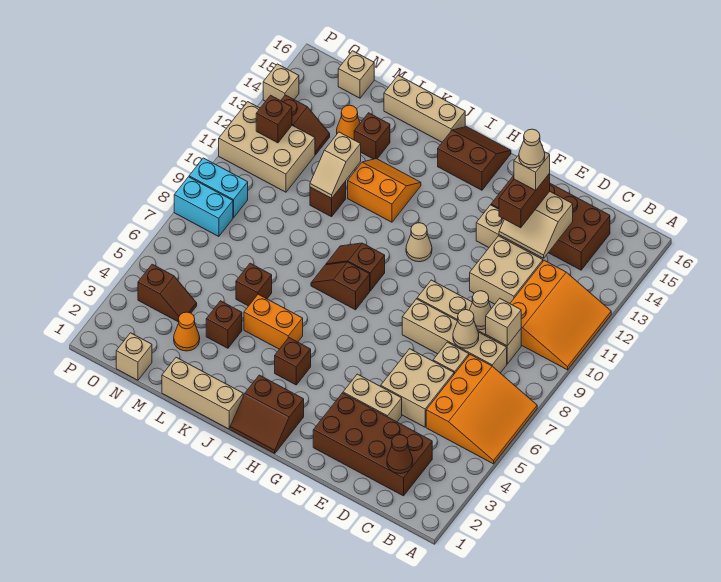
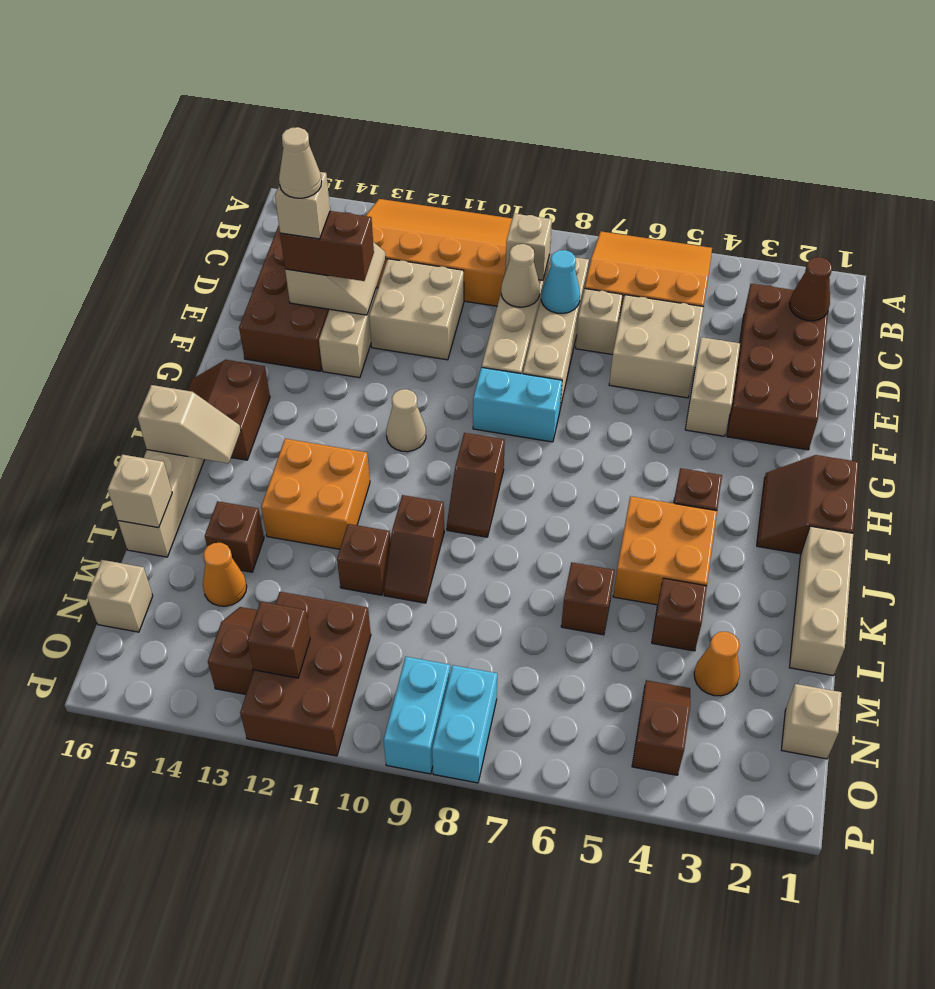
orange 3x3 slope [510,260,611,370] -> orange 3x4 slope [366,199,512,306]
tan 1x1 cone [453,310,479,348] -> cyan 1x1 cone [541,250,580,313]
none -> cyan 1x2 brick [473,367,562,442]
brown 2x2 slope [230,375,304,453] -> brown 2x2 slope turned to [757,455,859,554]
brown 1x2 slope [311,262,370,310] -> brown 1x2 slope moved to [384,495,444,603]
orange 1x2 brick [244,294,303,349] -> orange 2x2 brick [613,496,717,605]
orange 2x2 slope [348,159,421,222] -> orange 2x2 brick [261,439,370,549]
tan 1x2 slope [310,132,361,198] -> tan 1x2 slope moved to [138,385,241,463]
tan 2x3 brick [219,102,315,192] -> brown 2x3 brick [240,592,371,756]
tan 1x1 brick [263,64,299,101] -> tan 1x1 brick moved to [108,455,172,528]

